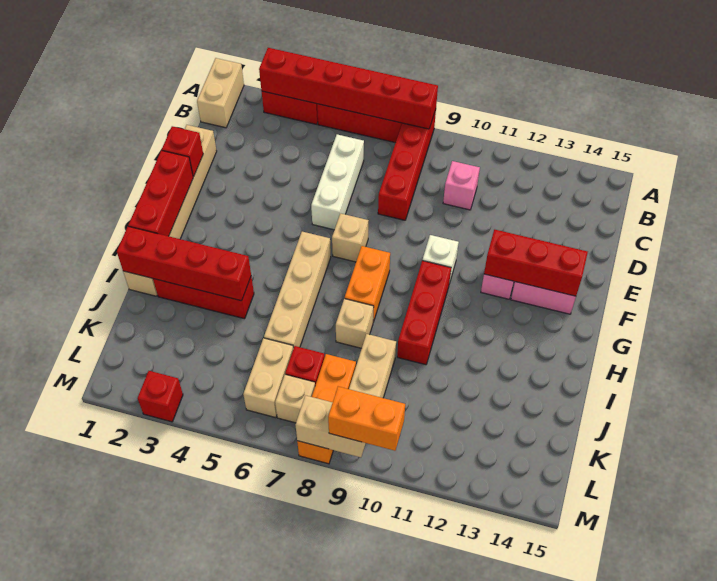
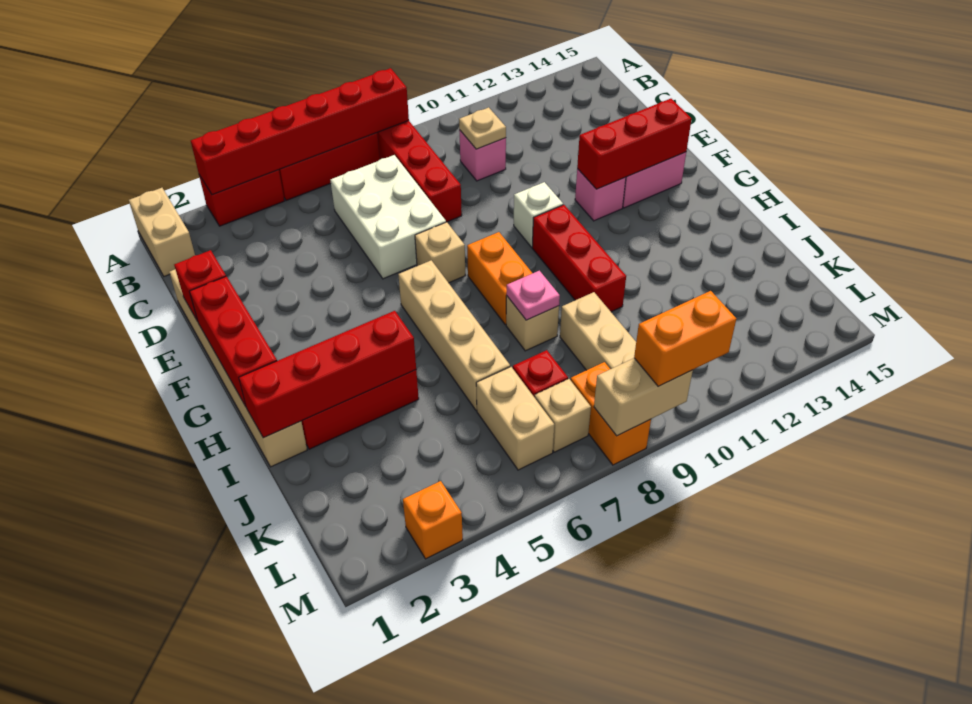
white 1x3 brick [311,134,364,230] -> white 2x3 brick [330,155,446,279]
none -> tan 1x1 plate [459,107,506,149]
none -> pink 1x1 plate [507,271,560,320]
orange 1x3 brick [297,354,356,464] -> orange 1x2 brick [571,362,651,465]
red 1x1 brick [138,371,183,422] -> orange 1x1 brick [403,481,463,559]

